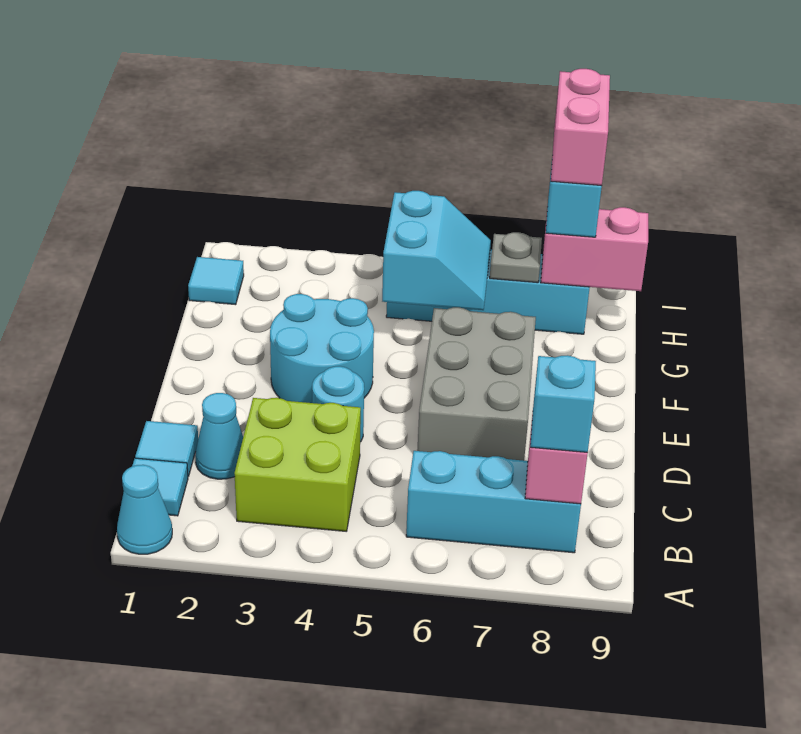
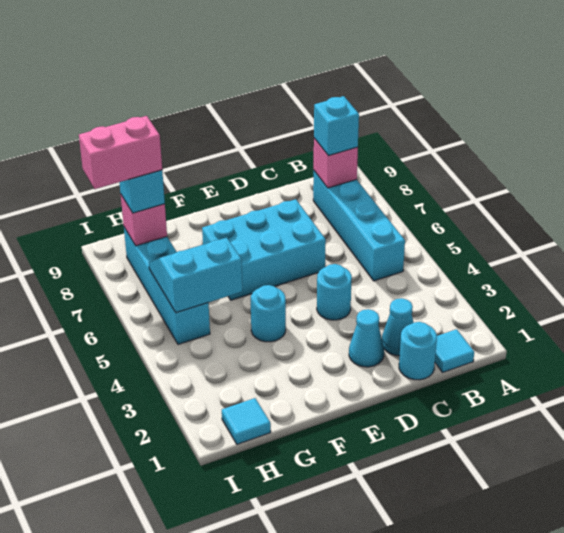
cyan 1x1 cone [117,465,172,554] -> cyan 1x1 cone moved to [349,309,384,367]
lime 2x2 brick [234,398,361,531] -> none
cyan 1x3 brick [406,451,581,553] -> cyan 1x4 brick [313,171,405,281]
cyan 1x1 tile [135,421,198,476] -> cyan 1x1 round brick [399,322,437,380]
grey 2x3 brick [417,307,536,461] -> cyan 2x3 brick [202,199,326,300]
cyan 2x2 round brick [270,294,374,403] -> cyan 1x1 round brick [251,285,286,342]
grey 1x1 plate [490,232,542,283] -> none
pink 1x2 brick [541,207,648,291] -> pink 1x1 brick [121,195,167,246]

